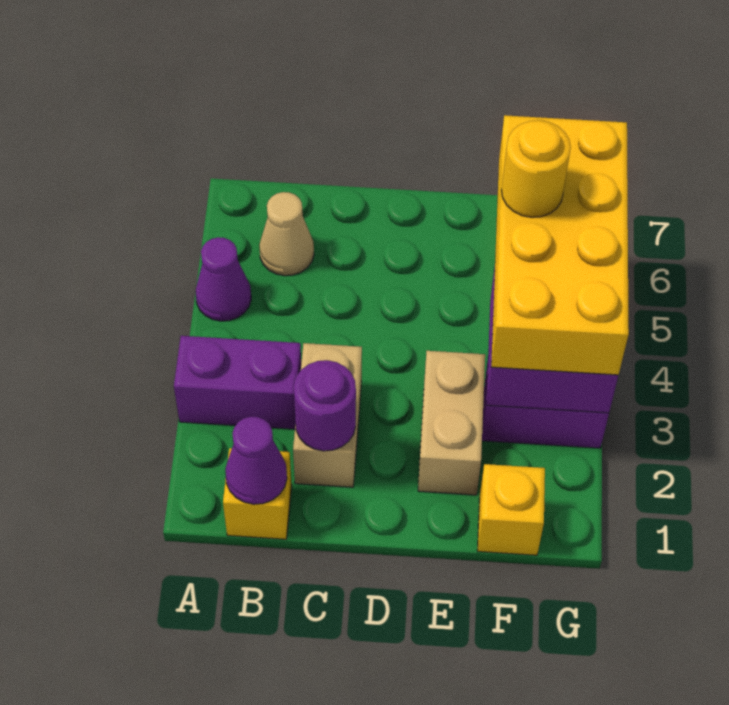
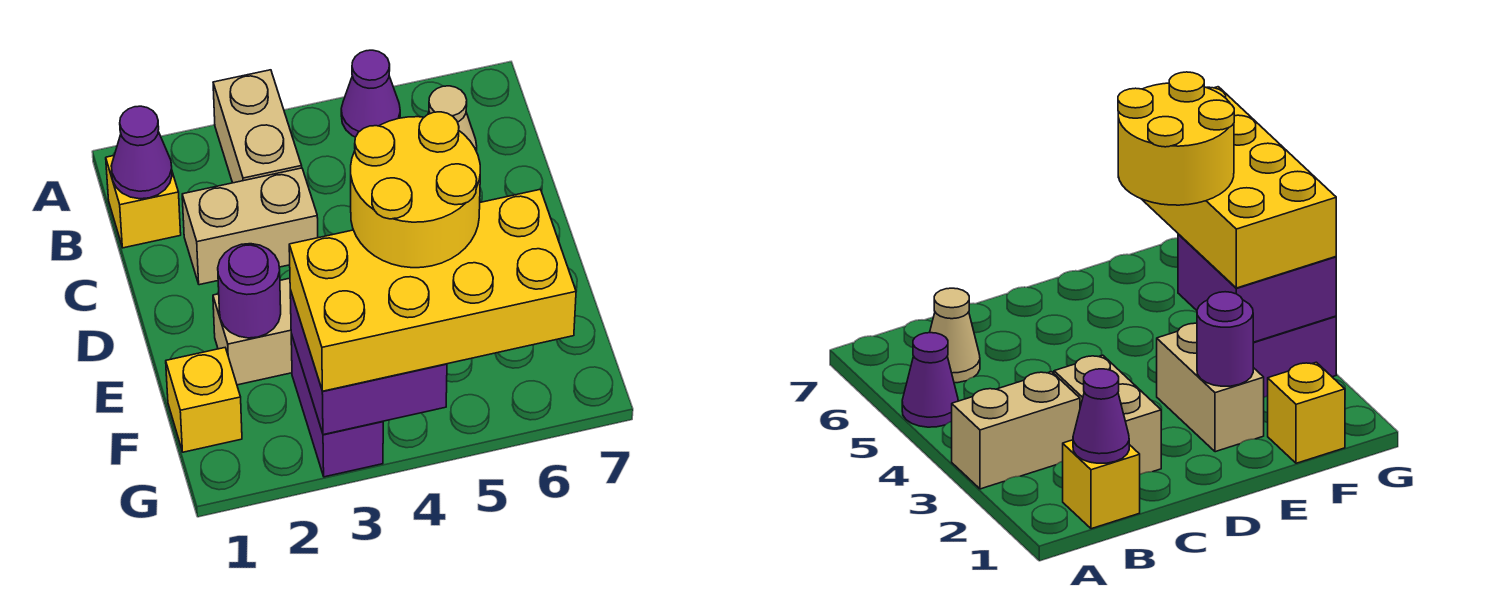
purple 1x2 brick [174,336,301,429] -> tan 1x2 brick [213,70,302,183]
purple 1x1 round brick [294,360,356,451] -> purple 1x1 round brick moved to [218,244,281,338]
yellow 1x1 round brick [501,120,571,217] -> yellow 2x2 round brick [351,112,480,268]

